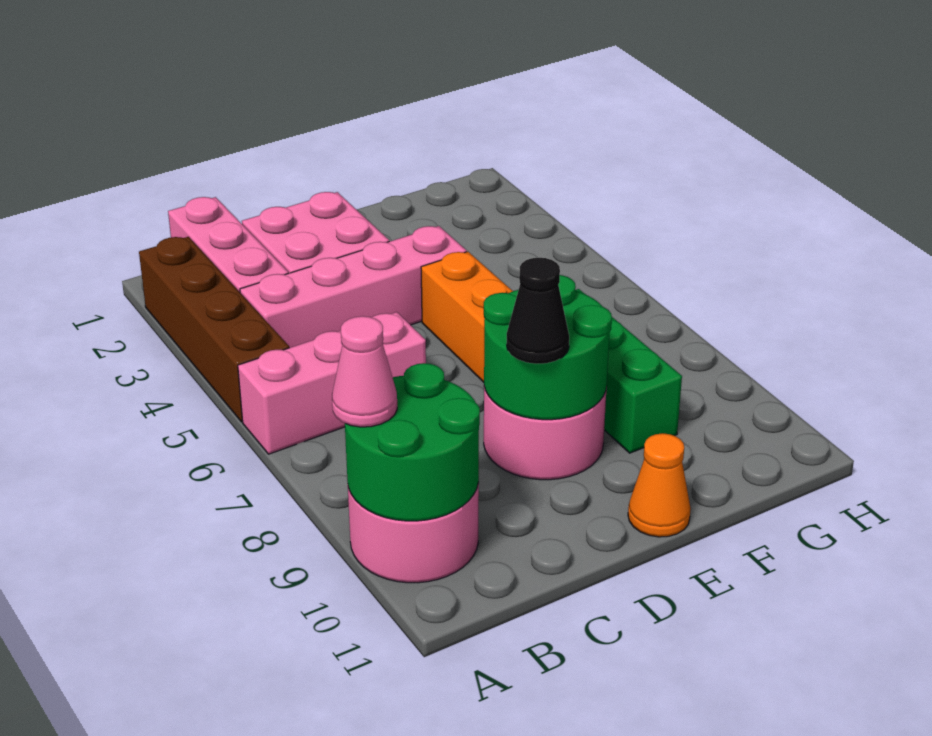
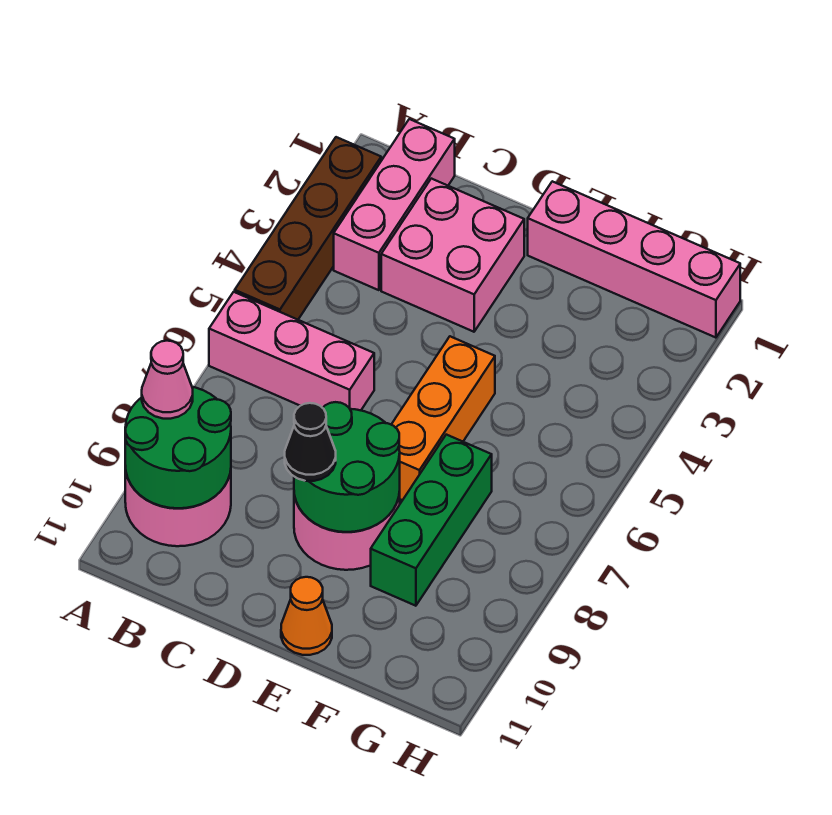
pink 1x4 brick [240,226,467,348] -> pink 1x4 brick moved to [528,181,740,338]

